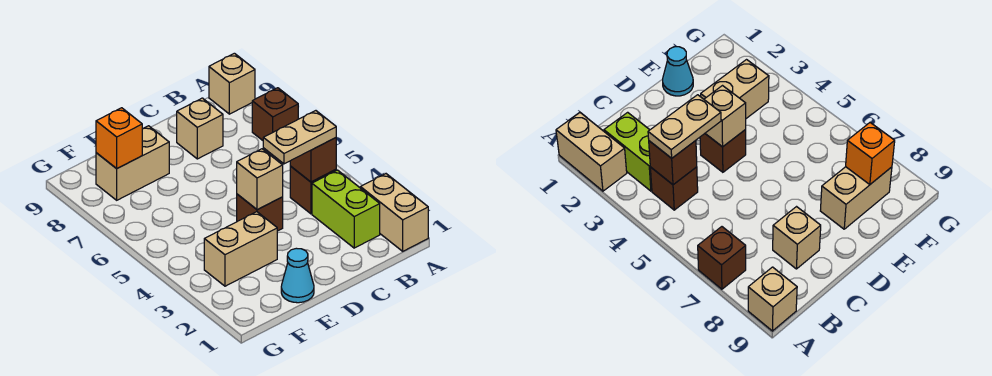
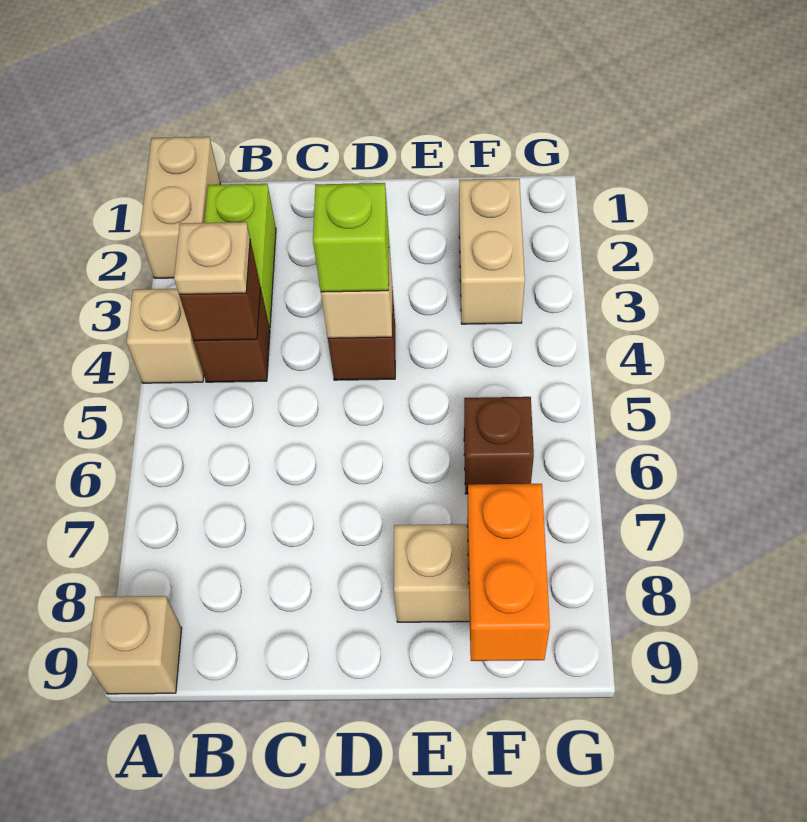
brown 1x1 brick [252,88,298,140] -> brown 1x1 brick moved to [464,397,534,494]
tan 1x2 plate [263,111,336,164] -> tan 1x1 plate [174,222,250,294]
tan 1x1 brick [177,98,223,159] -> tan 1x1 brick moved to [127,289,204,383]
none -> lime 1x1 brick [313,183,389,292]
cyan 1x1 cone [281,248,314,303] -> none
tan 1x2 brick [204,212,277,286] -> tan 1x2 brick turned to [459,179,525,324]
orange 1x1 brick [96,108,142,169] -> orange 1x2 brick [467,484,550,661]

